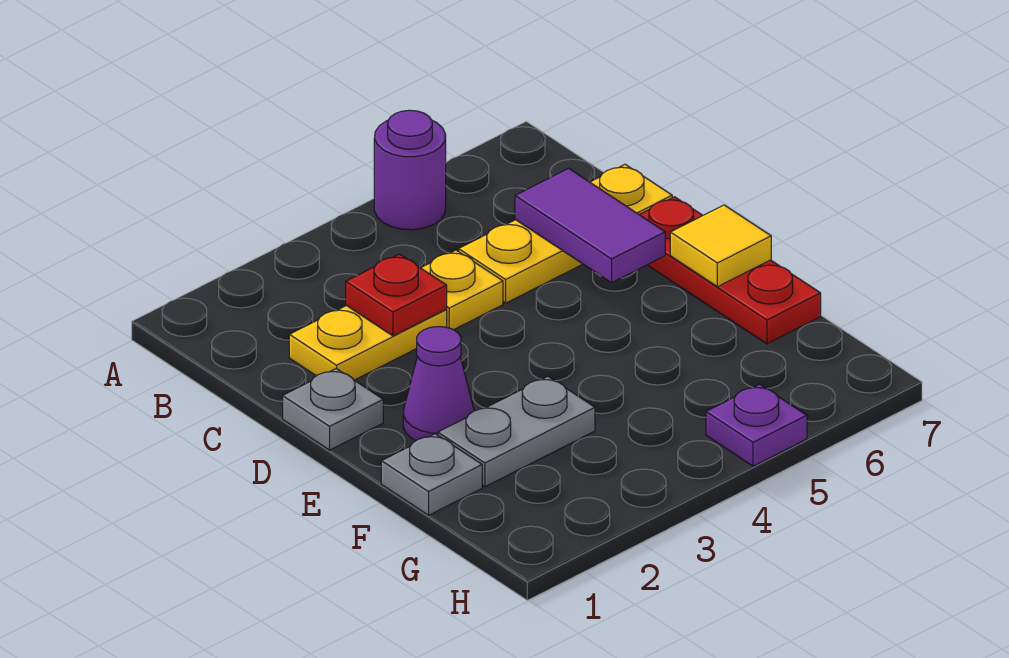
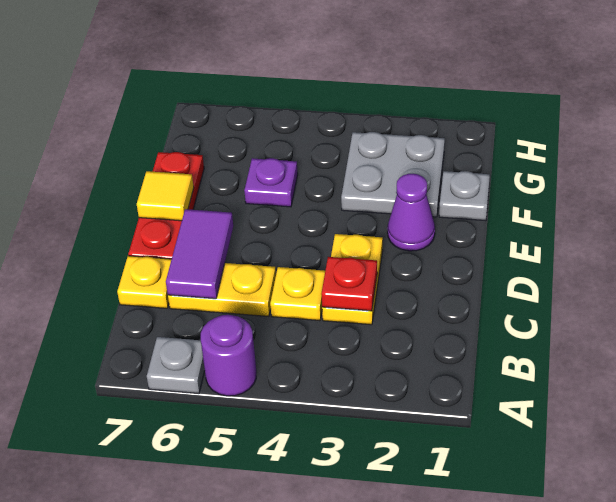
yellow 1x2 plate [289,306,447,380] -> yellow 1x2 plate turned to [322,234,383,325]
grey 1x1 plate [283,368,383,450] -> grey 1x1 plate moved to [147,337,205,394]
grey 1x2 plate [438,377,595,487] -> grey 2x2 plate [341,132,445,217]
purple 1x1 plate [706,384,807,466] -> purple 1x1 plate moved to [244,158,298,207]

